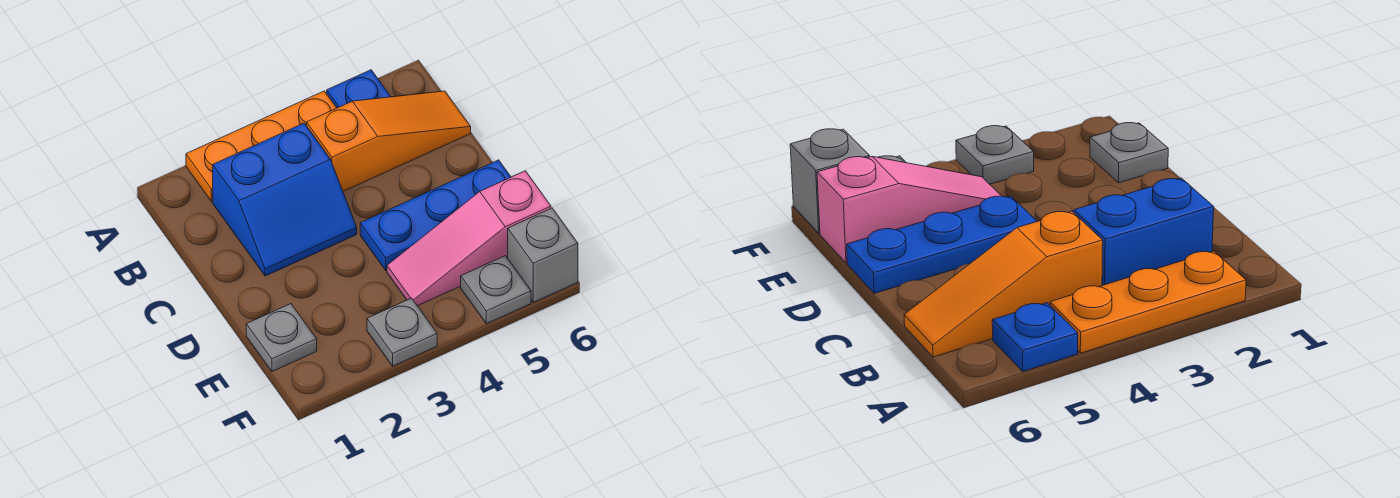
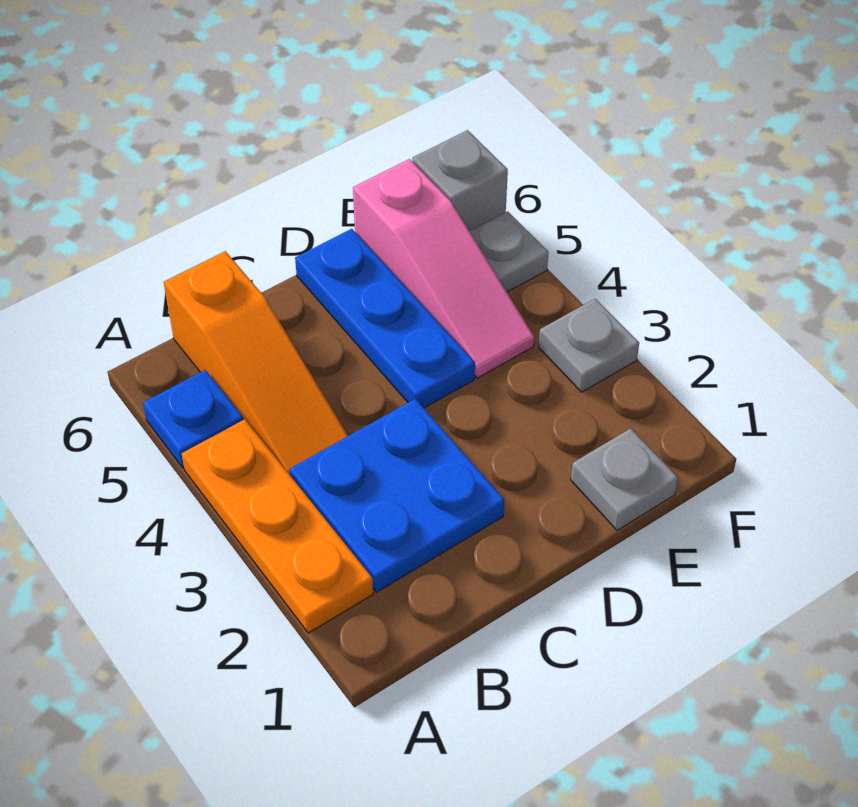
blue 2x2 slope [213,123,357,276] -> blue 2x2 plate [290,399,504,592]
orange 1x3 slope [307,91,471,191] -> orange 1x3 slope turned to [164,251,348,475]

